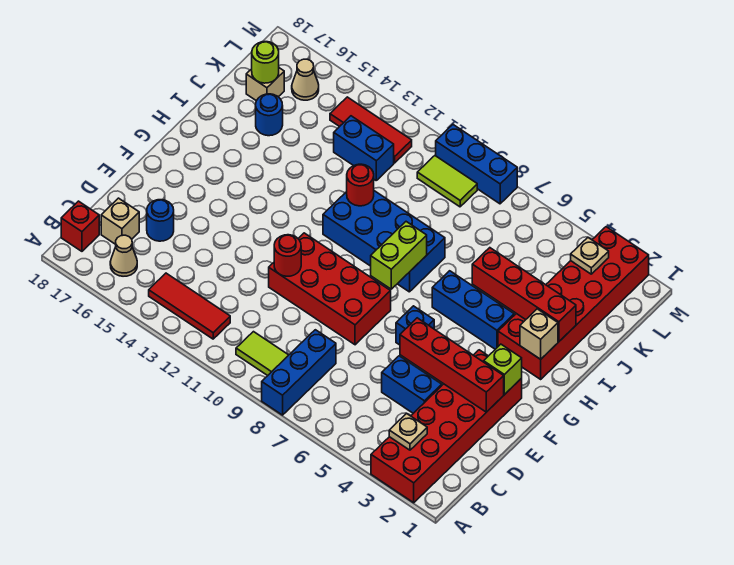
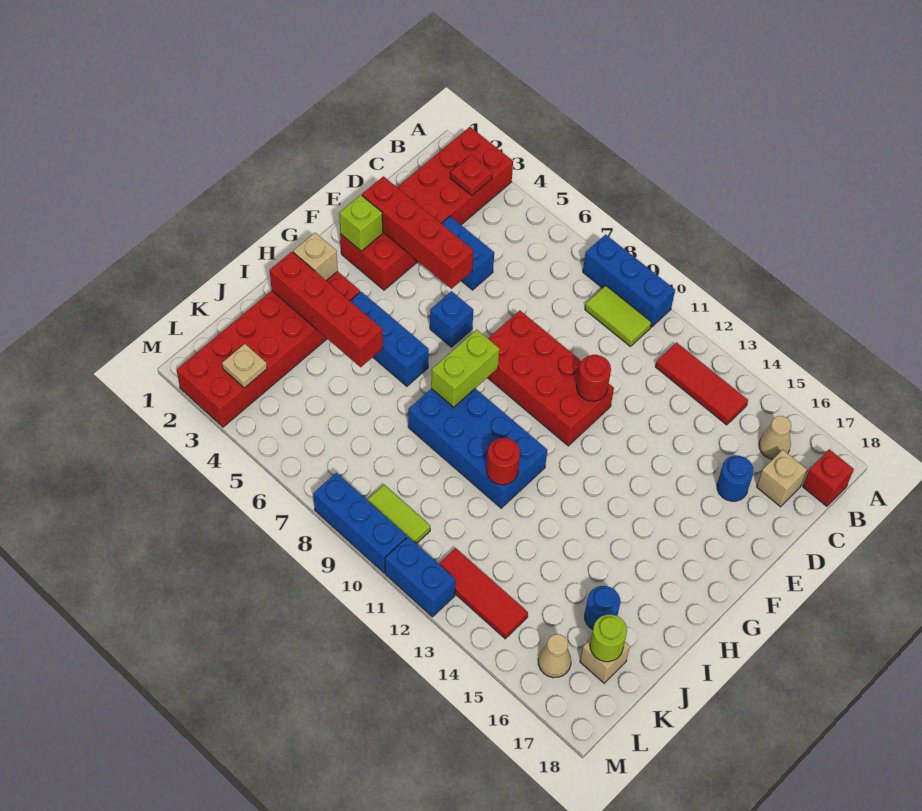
blue 1x3 brick [262,330,336,415] -> blue 1x3 brick turned to [583,234,675,327]
tan 1x1 plate [389,413,427,450] -> red 1x1 plate [450,155,492,195]
blue 1x2 brick [334,116,394,180] -> blue 1x2 brick moved to [385,537,456,617]

